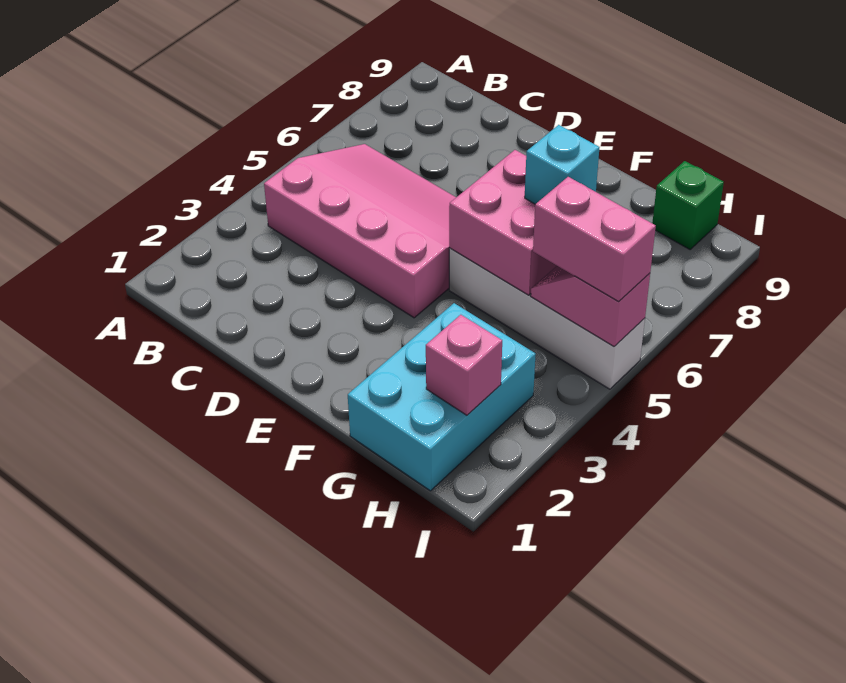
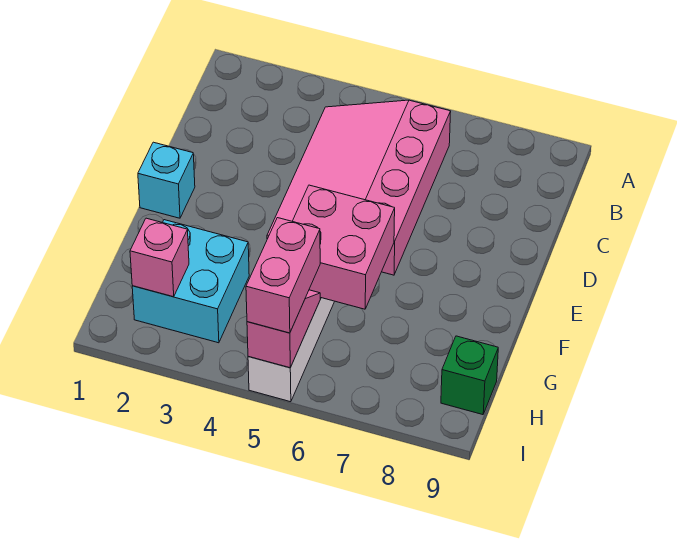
pink 3x4 slope [264,144,456,318] -> pink 3x4 slope turned to [267,100,451,275]
cyan 2x3 brick [348,303,536,491] -> cyan 2x2 brick [132,220,249,343]
cyan 1x1 brick [525,125,600,204] -> cyan 1x1 brick moved to [138,142,195,218]

